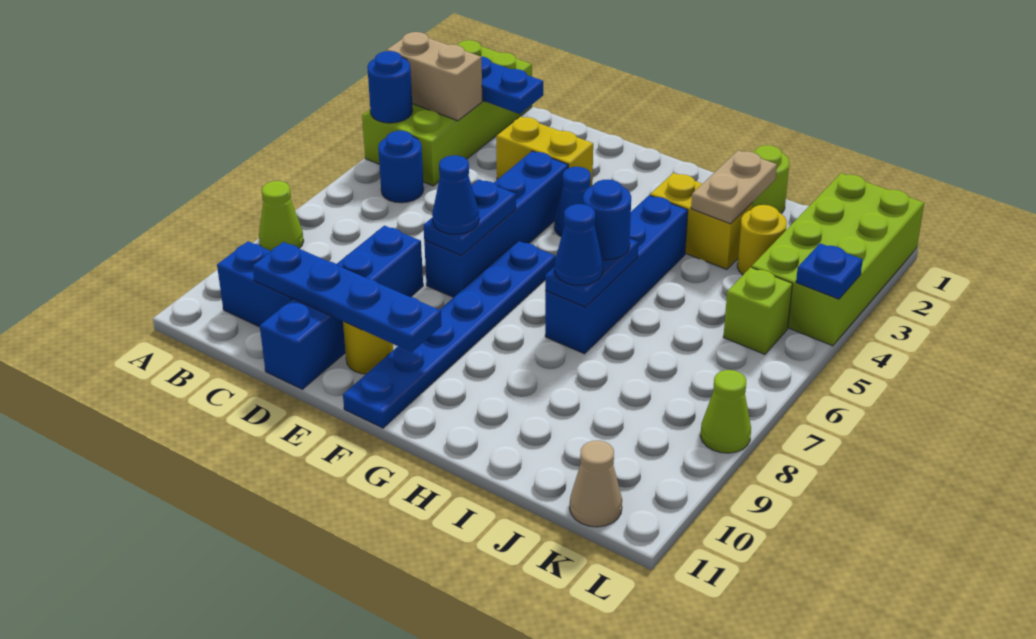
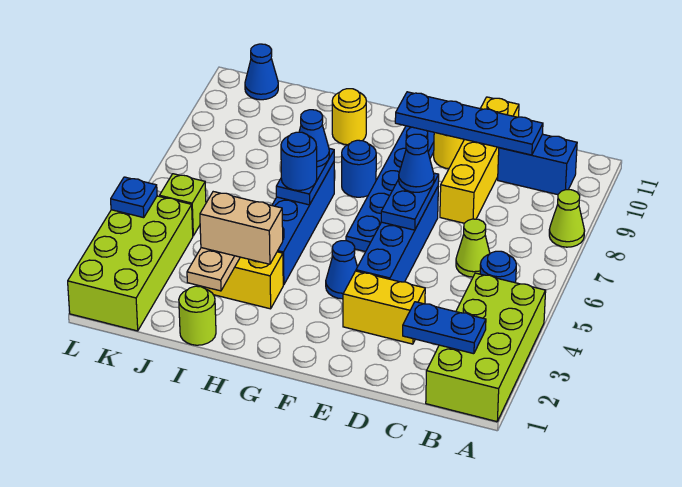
tan 1x2 brick [386,32,482,121] -> tan 1x2 brick moved to [200,192,283,264]
blue 1x1 round brick [367,51,413,123] -> blue 1x1 round brick moved to [342,140,376,197]
blue 1x4 brick [260,226,423,389] -> yellow 1x4 brick [440,97,519,223]
yellow 1x1 round brick [737,205,787,275] -> yellow 1x1 round brick moved to [332,89,366,145]
tan 1x1 cone [570,441,622,527] -> blue 1x1 cone [245,44,278,100]
lime 1x1 cone [700,370,751,453] -> lime 1x1 cone moved to [456,219,490,277]

